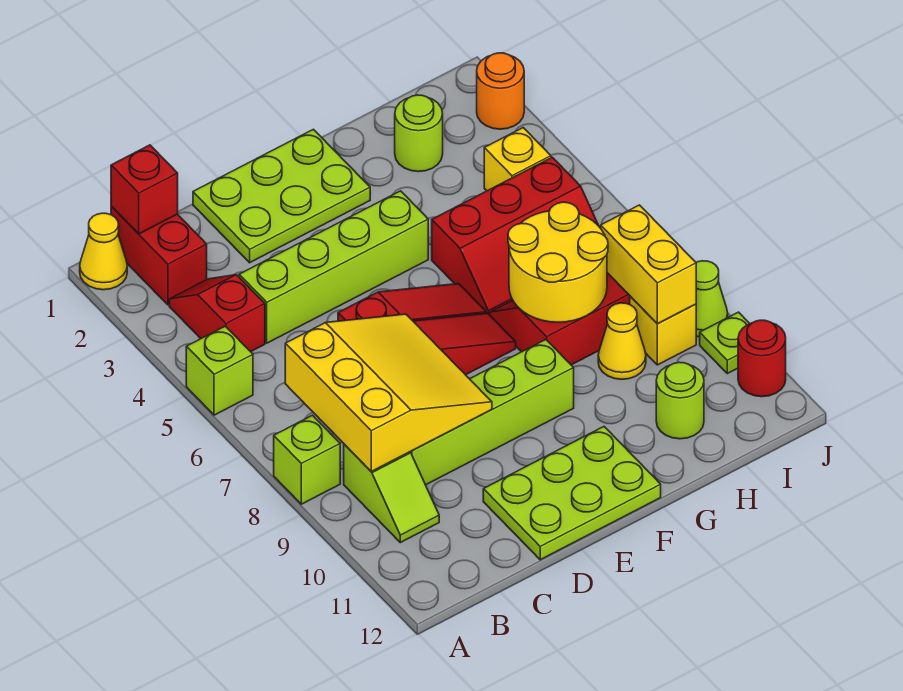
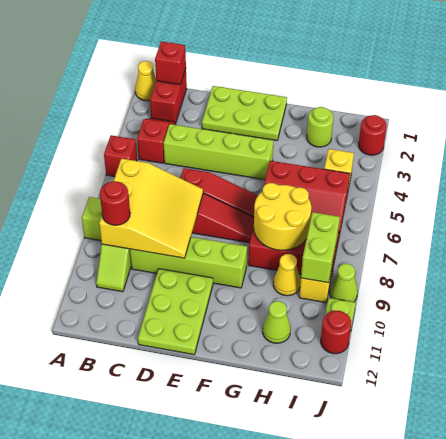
lime 1x1 brick [186,326,253,415] -> red 1x1 brick [104,135,137,177]
none -> red 1x1 round brick [100,181,130,225]
lime 2x3 plate [483,427,661,560] -> lime 2x3 plate turned to [138,269,213,355]
lime 1x1 round brick [656,362,704,439] -> lime 1x1 cone [263,301,291,343]
yellow 1x2 brick [601,205,696,324] -> lime 1x2 brick [301,212,340,283]
orange 1x1 round brick [477,53,524,129] -> red 1x1 round brick [359,115,387,155]

